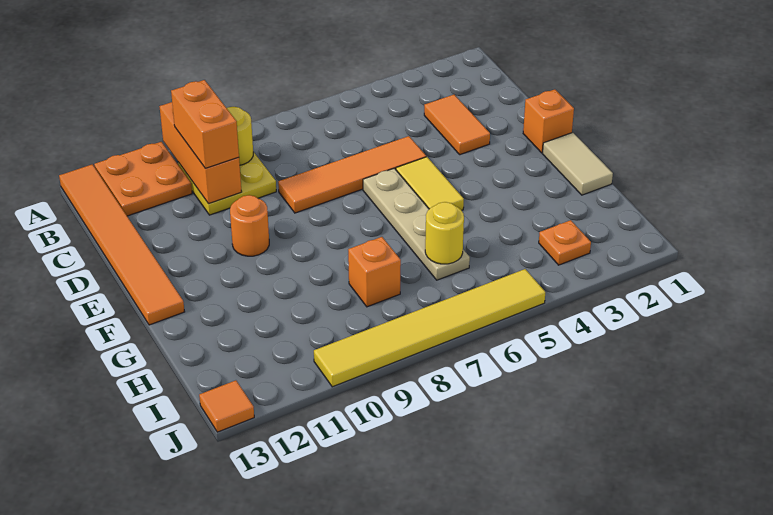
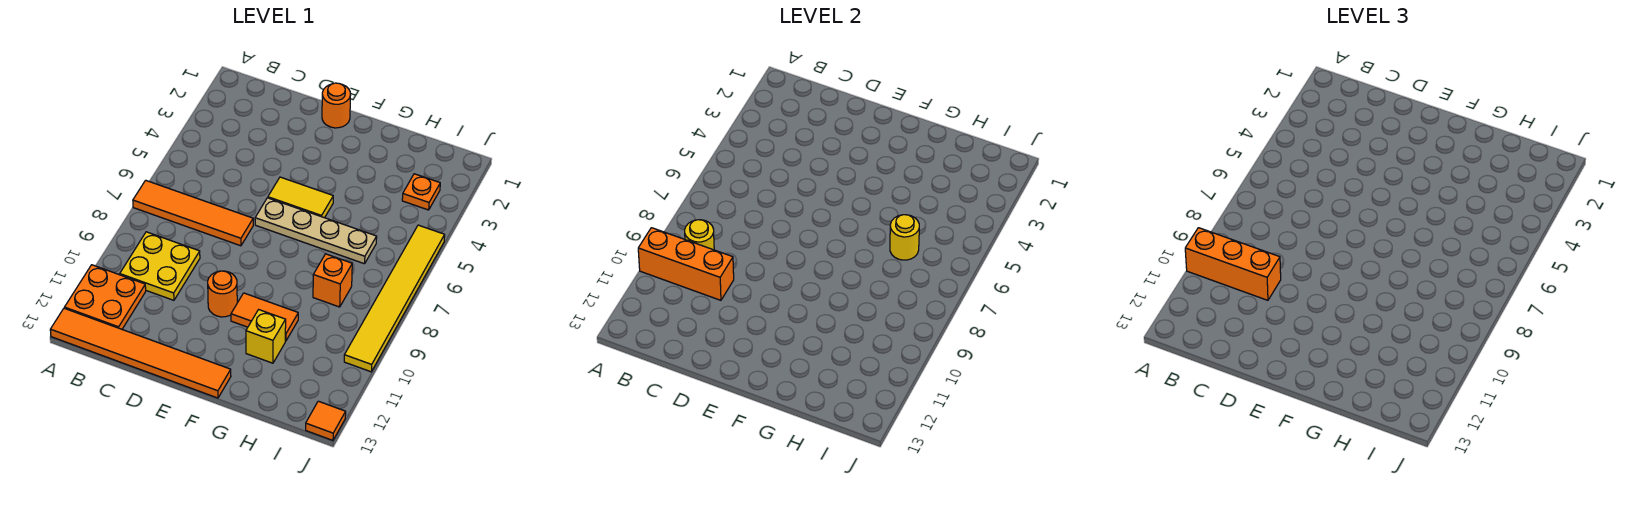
orange 1x2 brick [171,80,239,168] -> orange 1x3 brick [1185,228,1281,300]
orange 1x2 tile [424,94,490,155] -> orange 1x2 tile moved to [231,293,298,341]
orange 1x4 tile [278,136,426,213] -> orange 1x4 tile turned to [133,180,253,246]
orange 1x1 brick [523,89,574,153] -> orange 1x1 round brick [322,83,350,128]
tan 1x2 tile [543,132,613,195] -> none
none -> yellow 1x1 brick [246,310,286,363]

